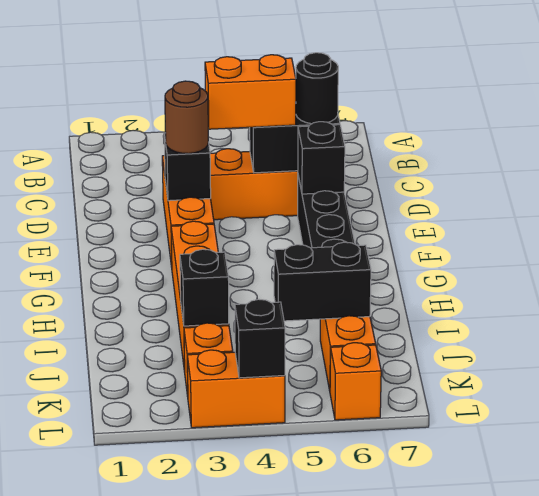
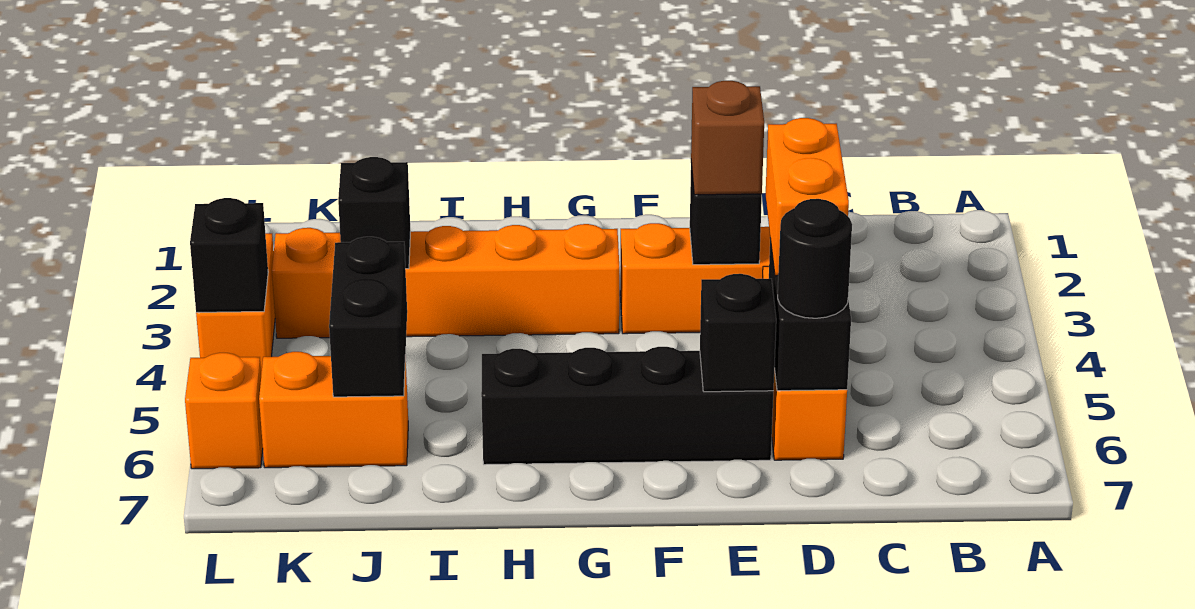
brown 1x1 round brick [165,81,208,154] -> brown 1x1 brick [691,81,764,195]

